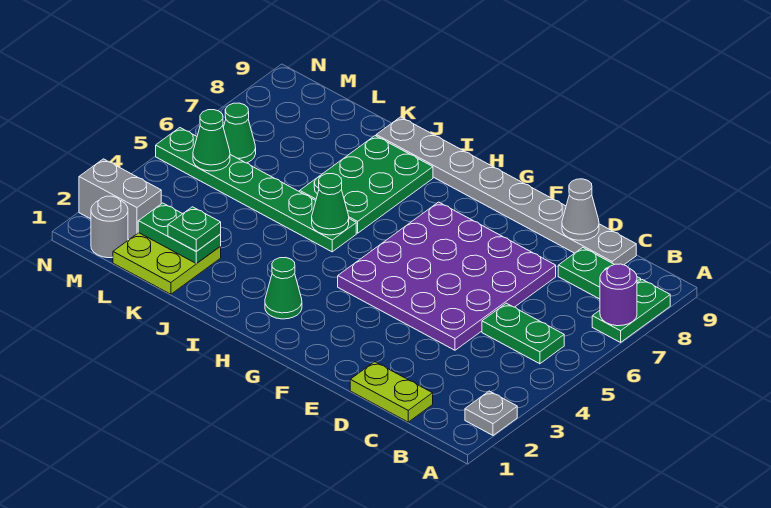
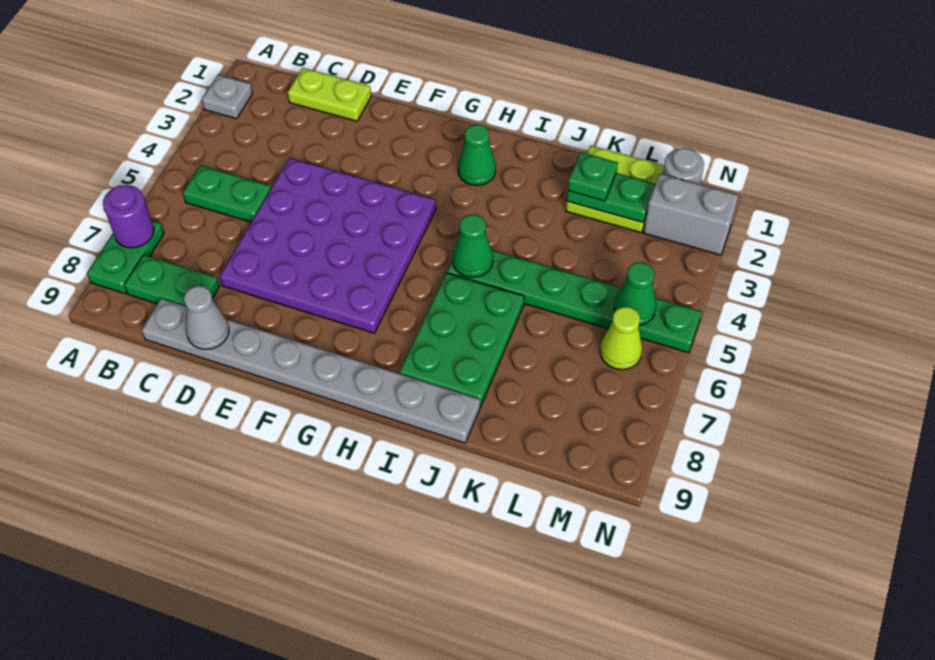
green 1x1 cone [223,103,256,163] -> lime 1x1 cone [600,307,642,370]

